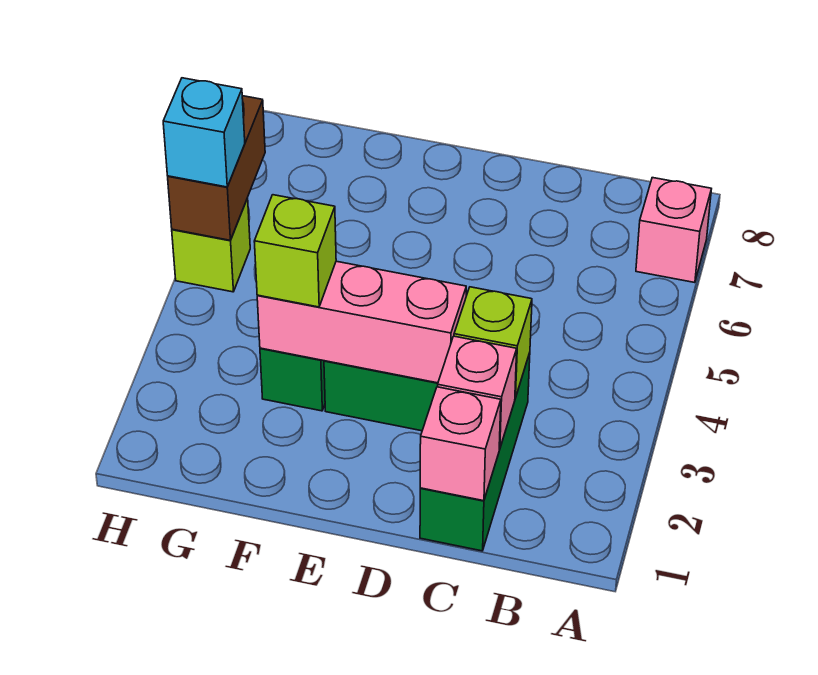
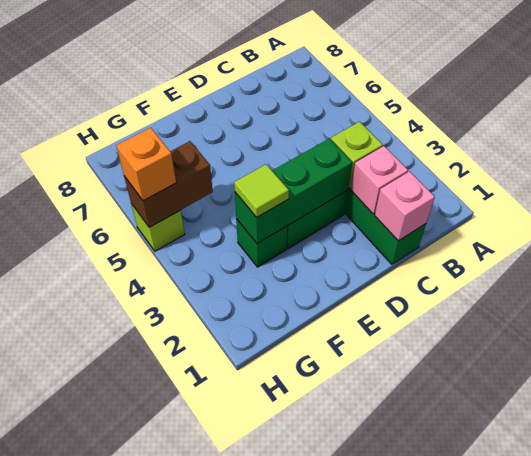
pink 1x1 brick [636,178,711,283] -> none
pink 1x3 brick [257,261,466,383] -> green 1x3 brick [235,139,352,244]
lime 1x1 brick [254,195,336,307] -> lime 1x1 tile [234,164,289,217]
brown 1x2 brick [168,96,265,240] -> brown 1x2 brick turned to [124,141,213,227]
cyan 1x1 brick [163,78,245,187] -> orange 1x1 brick [116,128,176,201]

